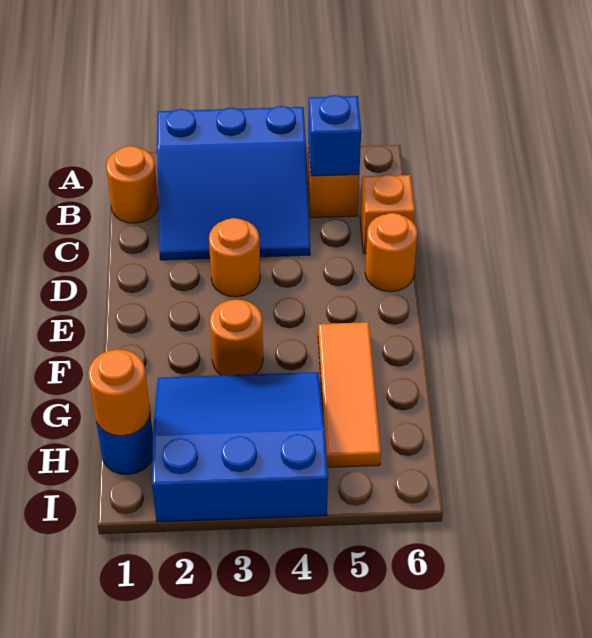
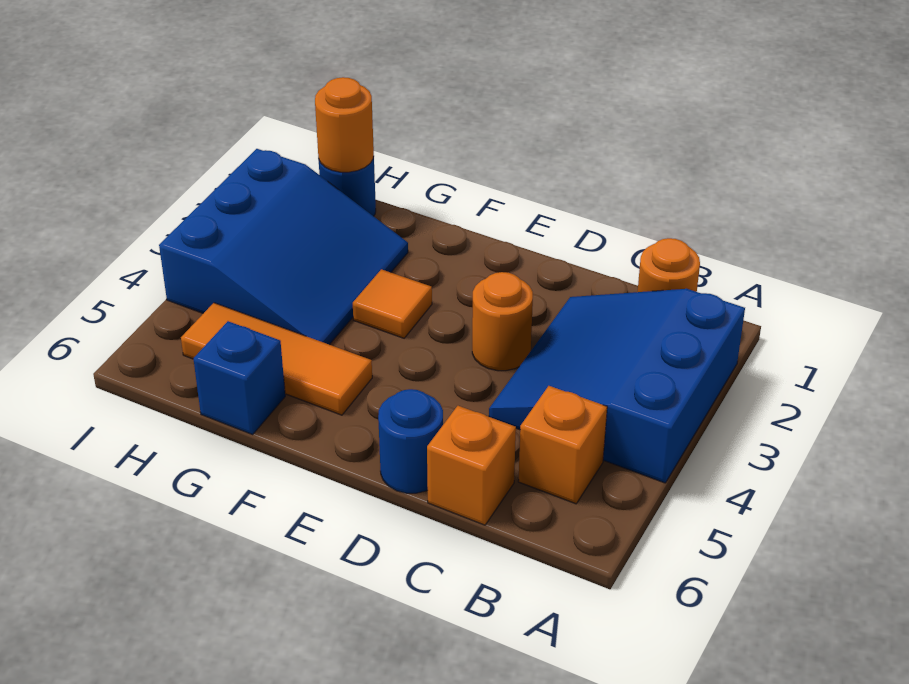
blue 1x1 brick [308,95,361,176] -> blue 1x1 brick moved to [193,321,285,434]
orange 1x1 round brick [365,213,417,292] -> blue 1x1 round brick [378,389,443,493]
orange 1x1 round brick [210,299,263,375] -> orange 1x1 tile [353,269,432,338]

